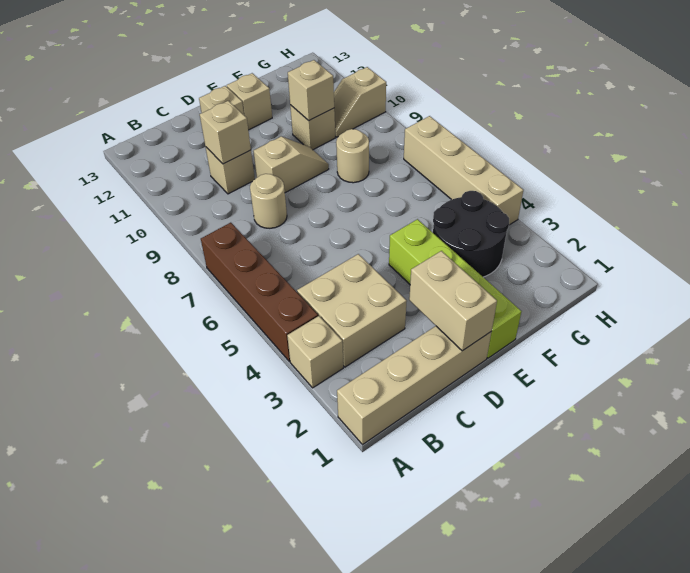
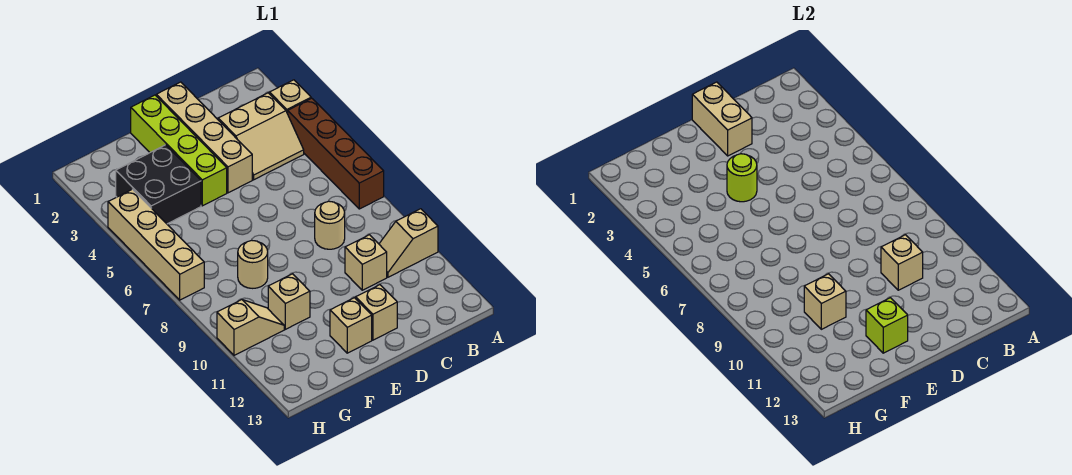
tan 1x4 brick [337,326,492,445] -> tan 1x4 brick turned to [156,82,252,193]
tan 2x2 brick [297,254,407,367] -> tan 2x2 slope [218,93,304,180]
tan 1x2 slope [253,137,329,193] -> tan 1x2 slope moved to [379,209,438,277]
none -> lime 1x1 round brick [727,154,757,202]
none -> lime 1x1 brick [866,298,908,353]
black 2x2 round brick [433,191,509,277] -> black 2x2 brick [116,145,201,224]

